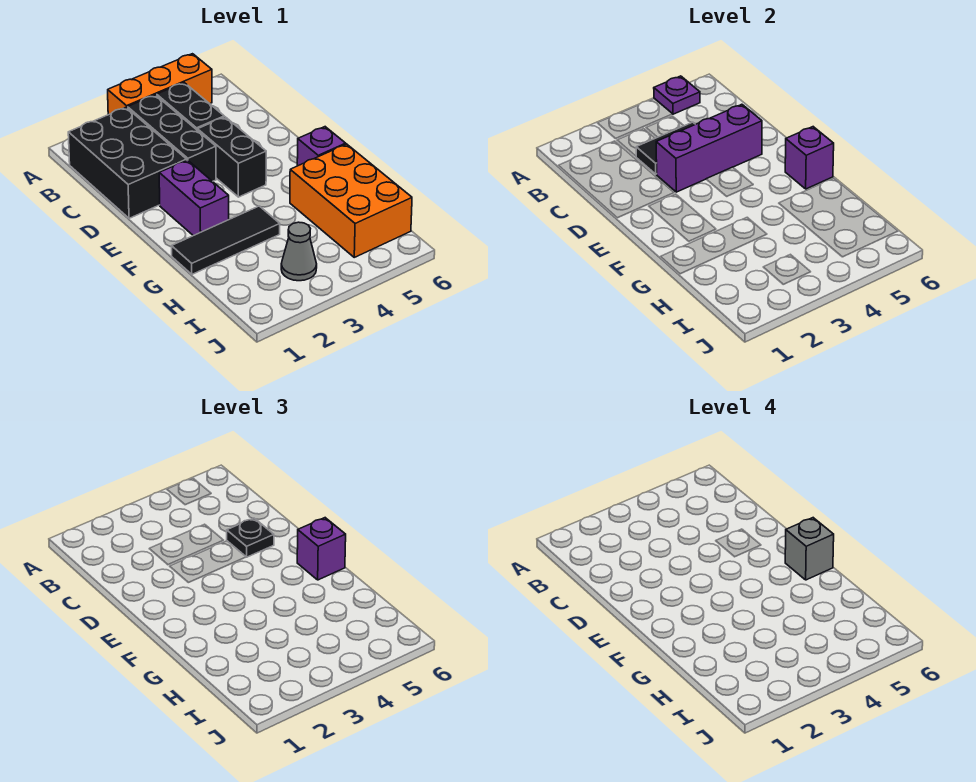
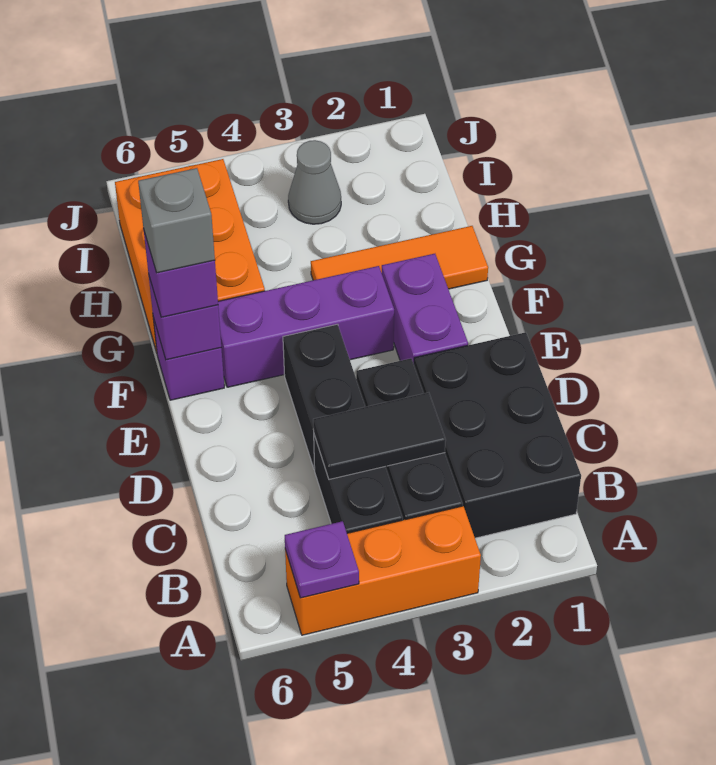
purple 1x3 brick [656,104,762,192] -> purple 1x3 brick moved to [218,266,394,387]
black 1x1 plate [227,518,274,557] -> none
black 1x3 tile [172,206,280,274] -> orange 1x3 tile [311,226,488,289]

